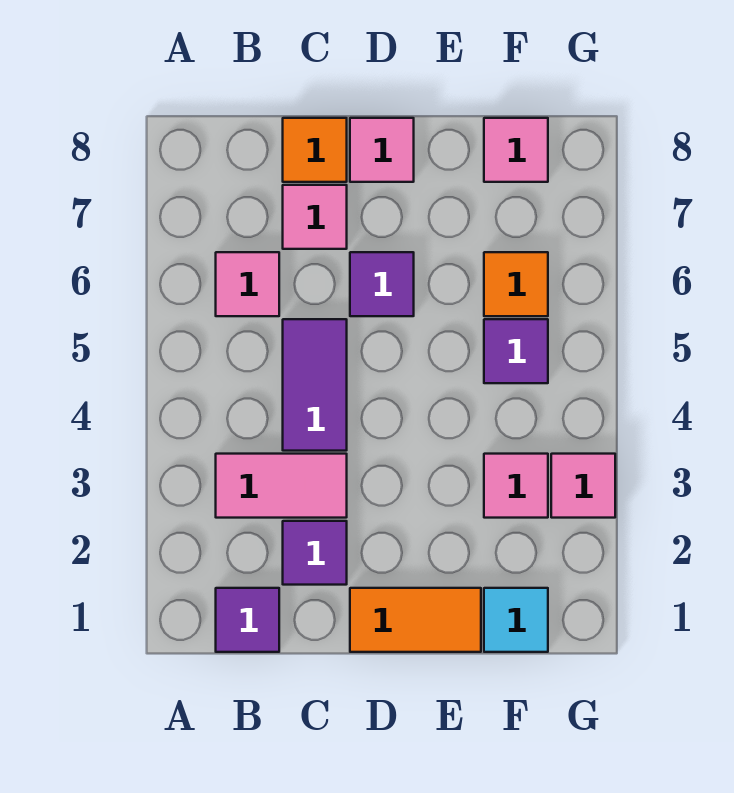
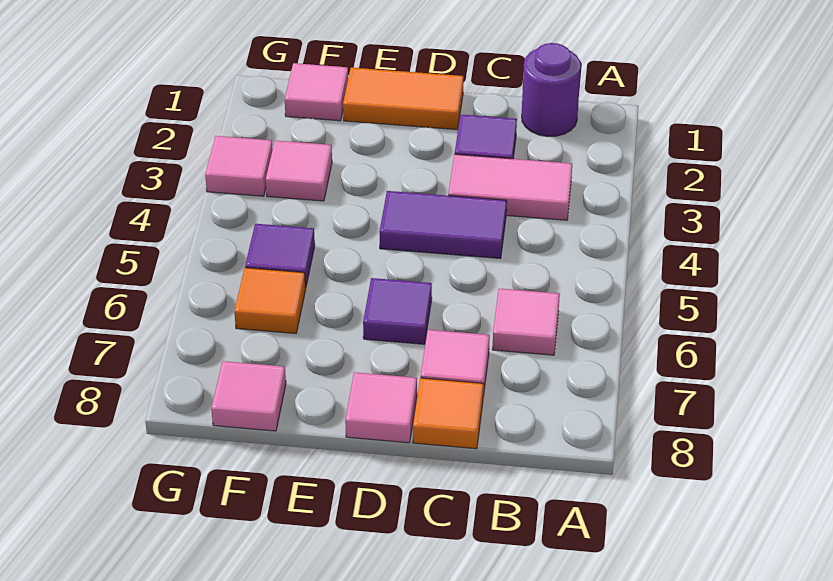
purple 1x1 tile [216,588,279,652] -> purple 1x1 round brick [522,43,581,137]
purple 1x2 tile [283,319,347,451] -> purple 1x2 tile turned to [379,191,507,259]
cyan 1x1 tile [484,588,548,652] -> pink 1x1 tile [285,63,348,121]

